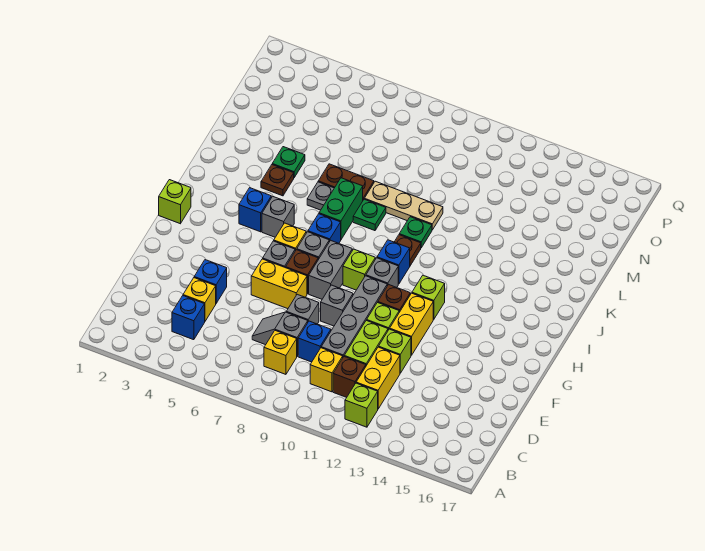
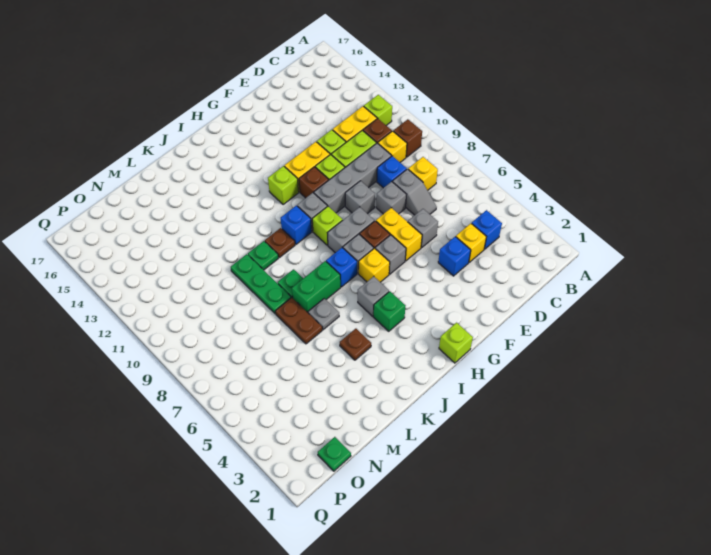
none -> brown 1x1 brick [393,119,422,157]
none -> grey 1x1 brick [408,209,438,248]
blue 1x1 brick [239,188,271,232] -> green 1x1 brick [373,291,405,331]
green 1x1 plate [272,147,305,177] -> green 1x1 plate moved to [318,437,351,471]
tan 1x3 plate [364,181,443,230] -> green 1x3 plate [231,254,291,314]

